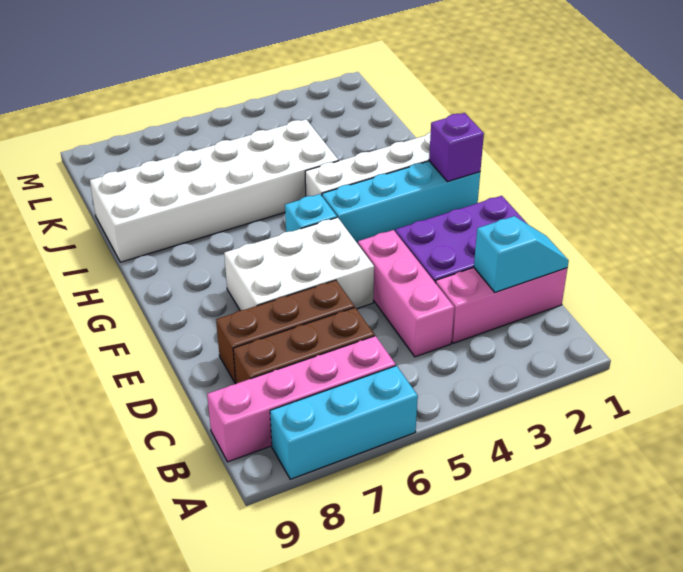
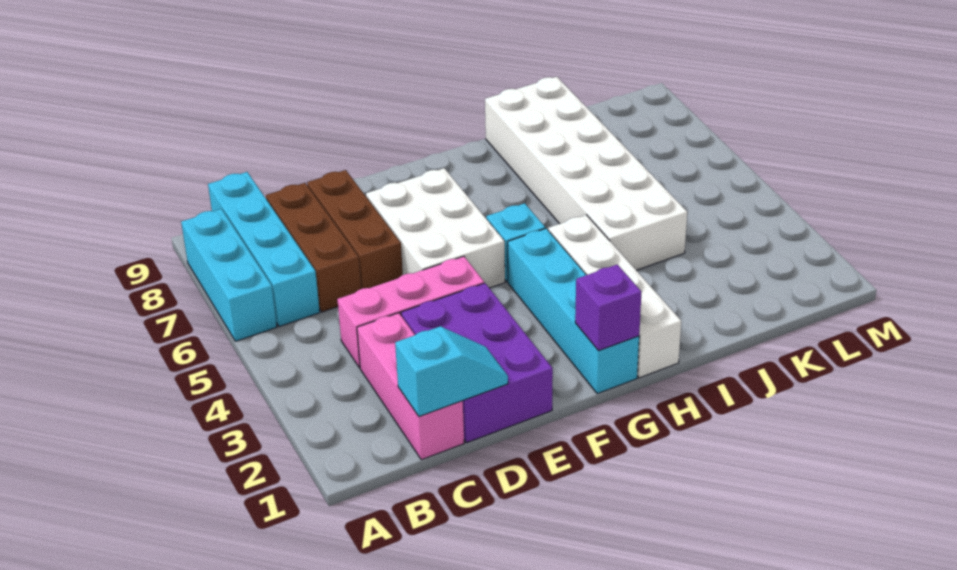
pink 1x4 brick [207,336,396,462] -> cyan 1x4 brick [208,172,320,327]
cyan 1x2 slope [474,216,569,292] -> cyan 1x2 slope turned to [395,326,508,416]

